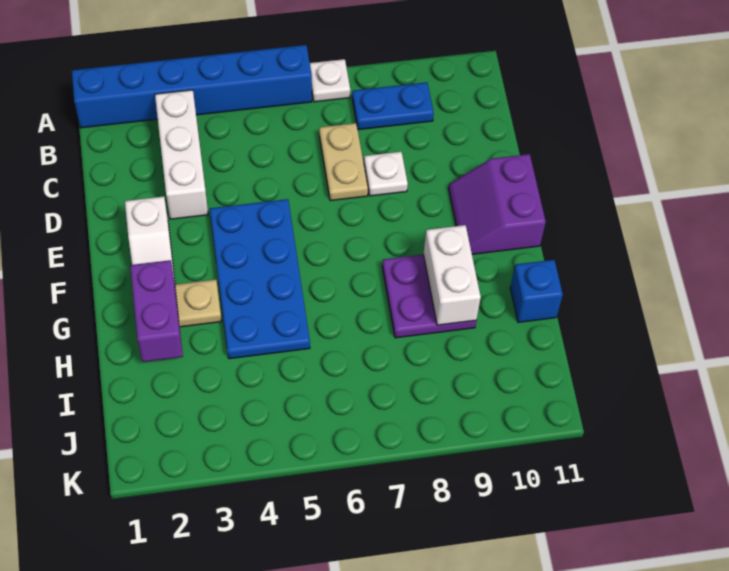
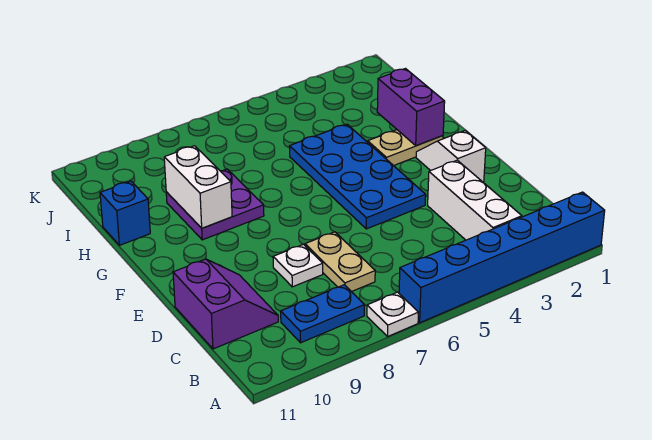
purple 2x2 slope [449,154,546,254] -> purple 2x2 slope moved to [173,259,278,349]

